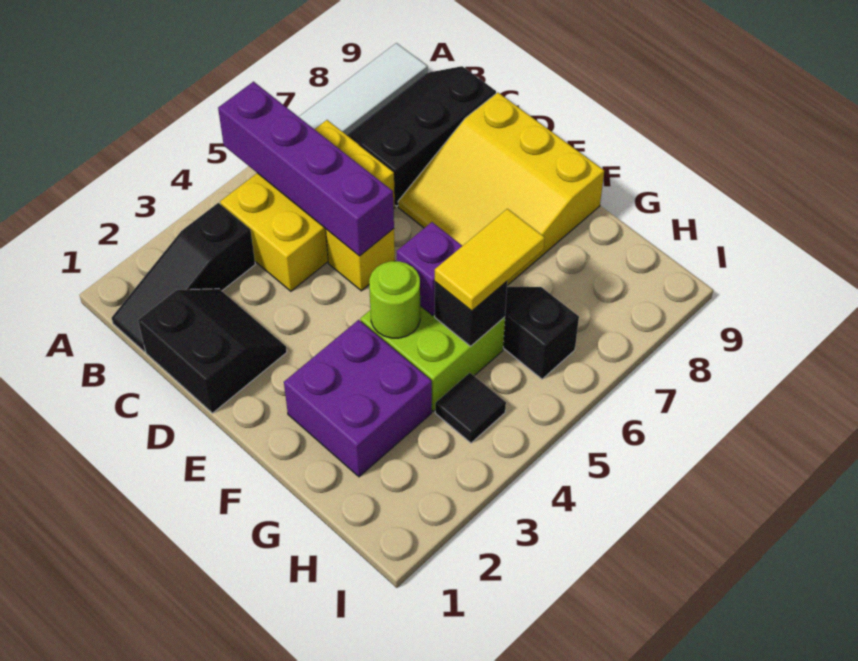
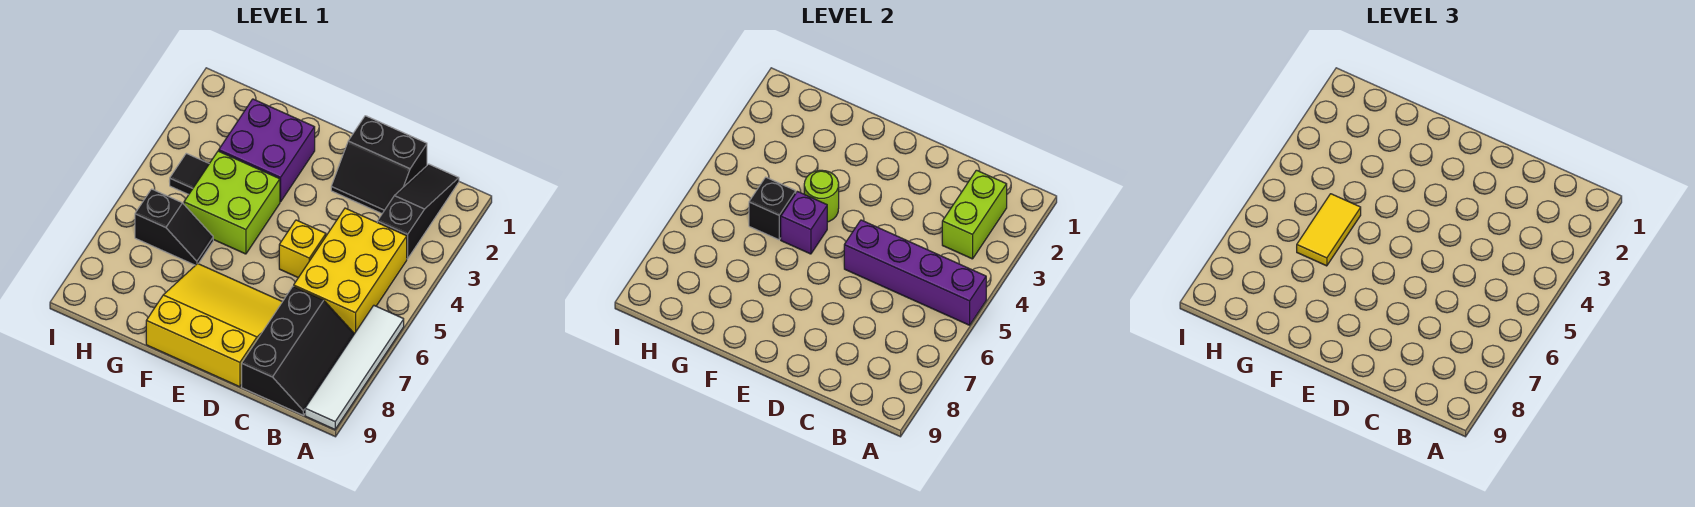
none -> lime 1x2 brick [942,170,1007,259]

